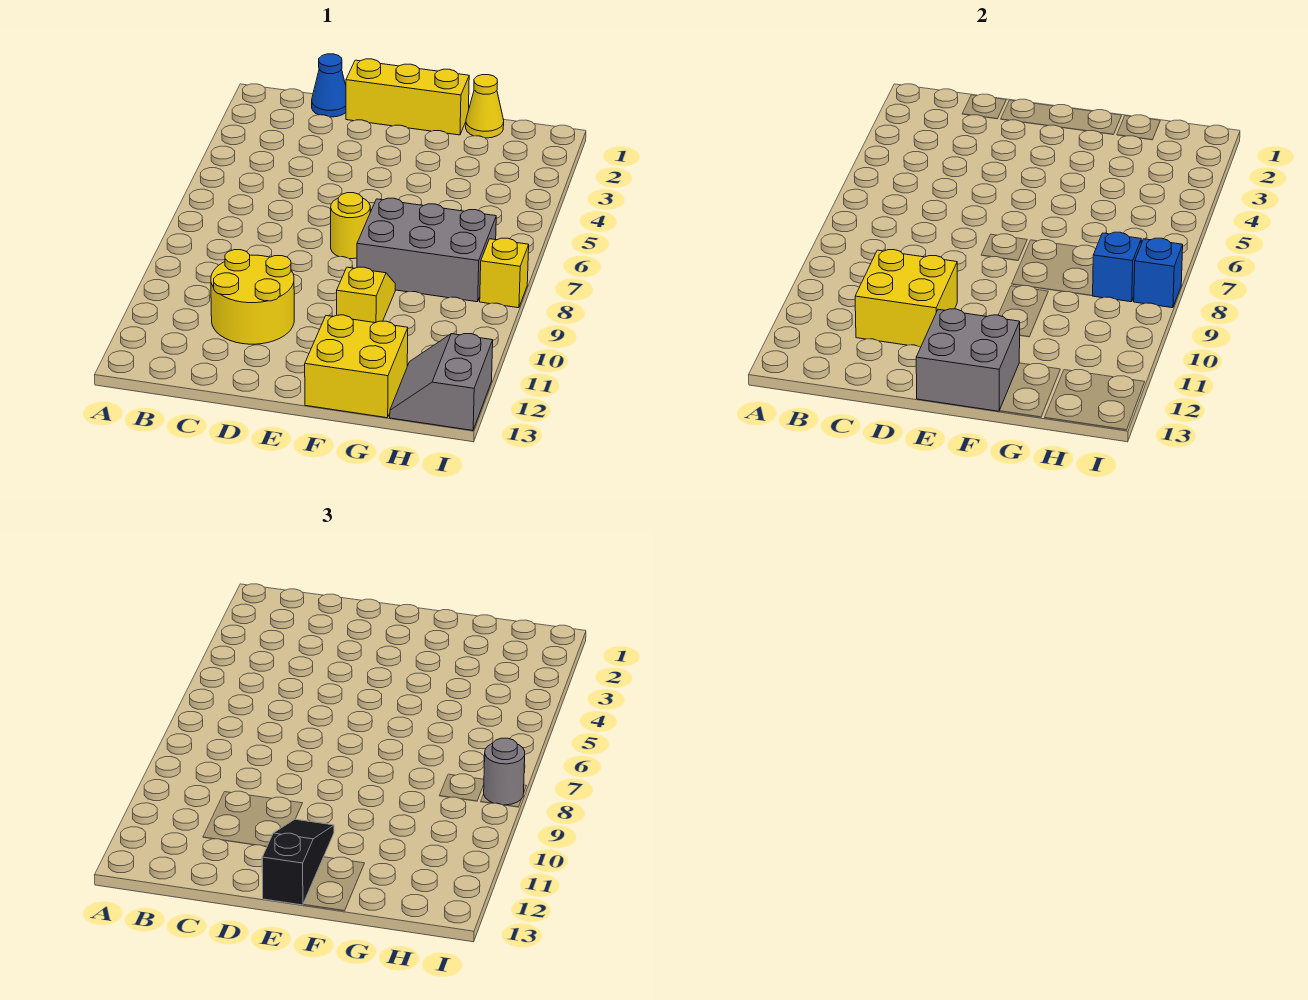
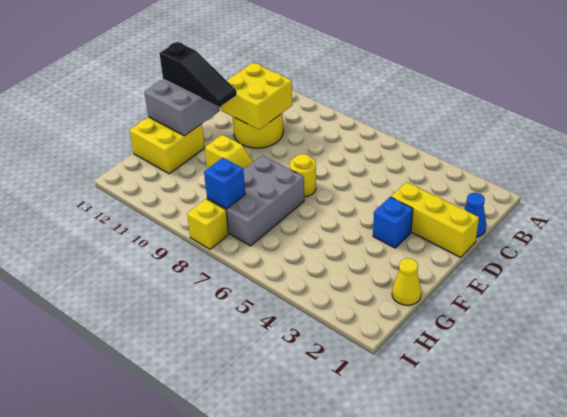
yellow 1x3 brick [346,59,469,135] -> yellow 1x3 brick turned to [391,182,479,257]
grey 2x2 slope [390,334,493,430] -> none
blue 1x1 brick [1134,238,1183,308] -> blue 1x1 brick moved to [373,197,413,248]
grey 1x1 round brick [484,738,525,805] -> none

